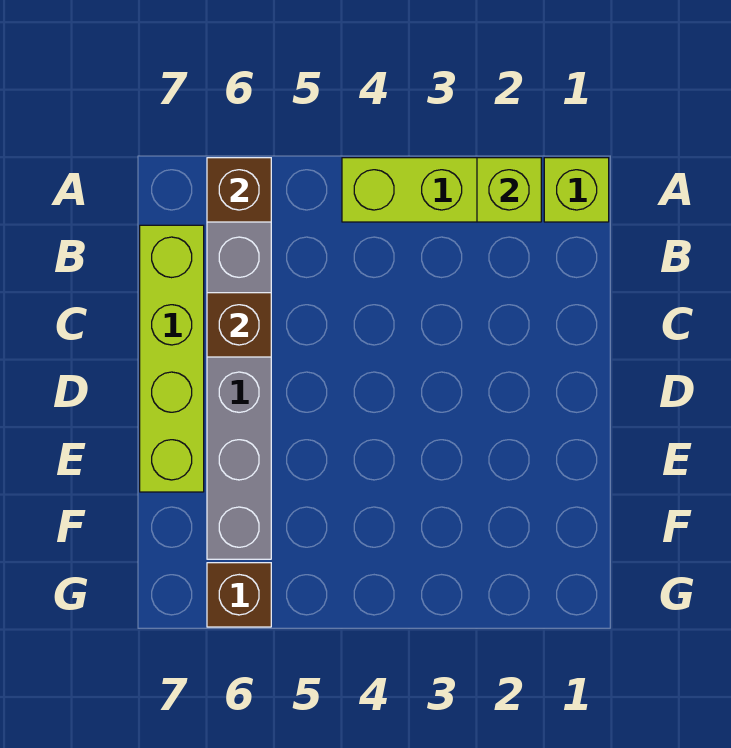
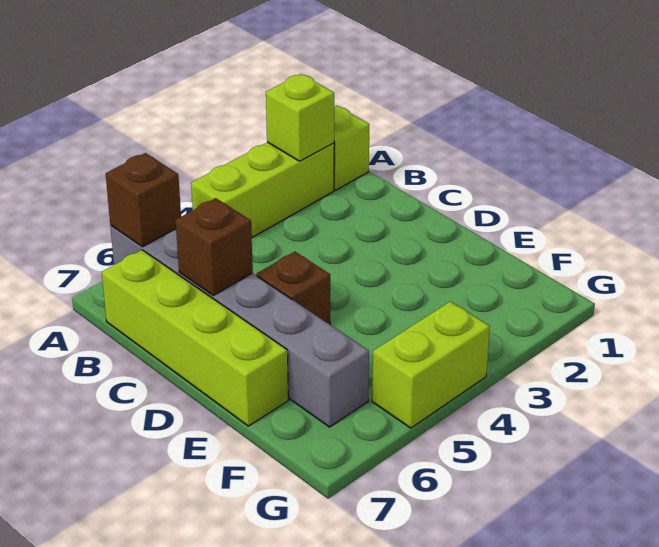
none -> lime 1x2 brick [372,301,490,428]
brown 1x1 brick [207,563,271,627] -> brown 1x1 brick moved to [257,251,330,324]

